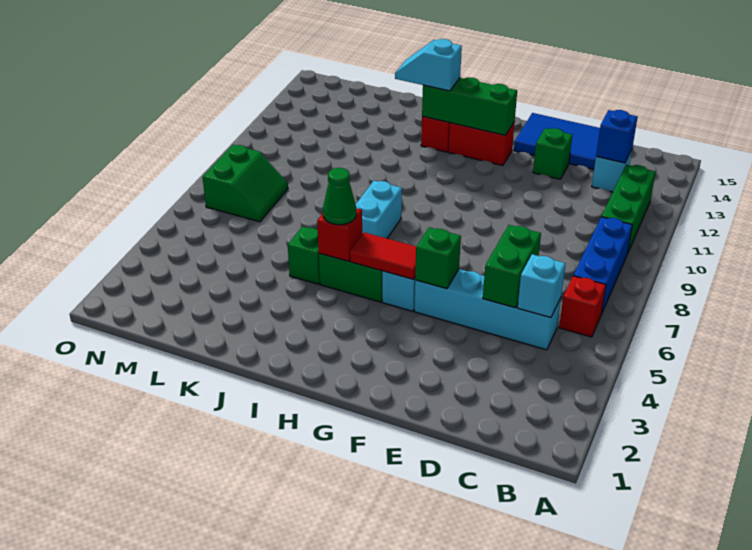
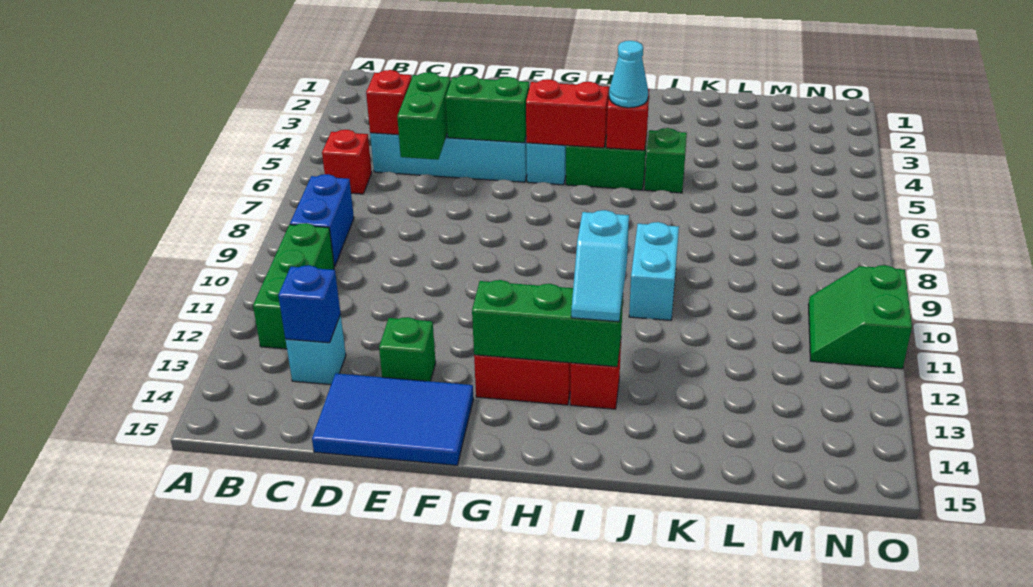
blue 1x3 brick [573,217,632,314] -> blue 1x2 brick [290,174,354,267]
cyan 1x1 brick [517,254,566,318] -> red 1x1 brick [366,70,412,135]
green 1x1 brick [415,227,461,289] -> green 1x2 brick [445,75,529,143]
red 1x2 tile [350,233,416,279] -> red 1x2 brick [526,79,609,148]
green 1x1 cone [323,168,357,225] -> cyan 1x1 cone [609,41,648,108]
cyan 1x2 brick [356,181,402,238] -> cyan 1x2 brick moved to [629,222,679,320]
cyan 1x2 slope [395,39,462,91] -> cyan 1x2 slope turned to [571,210,629,322]
green 2x2 slope [203,145,288,222] -> green 2x2 slope moved to [808,265,912,369]

